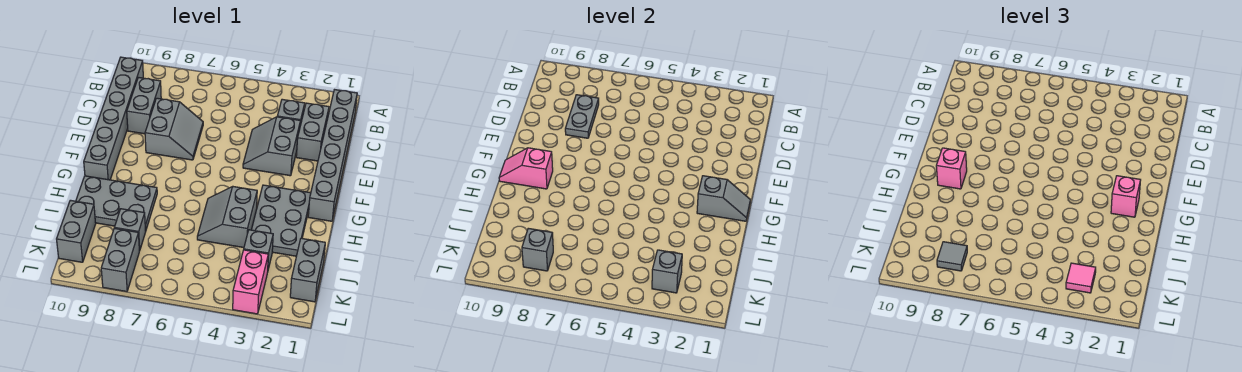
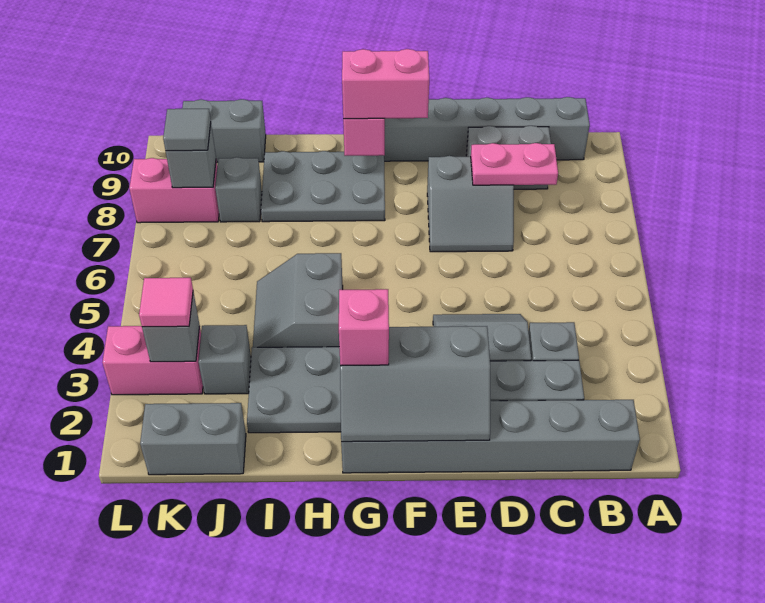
grey 1x2 plate [565,95,599,138] -> pink 1x2 plate [470,143,558,185]
grey 1x2 slope [697,176,750,221] -> grey 2x3 slope [340,326,490,442]
pink 1x1 brick [936,148,967,189] -> pink 1x2 brick [342,49,429,119]
grey 2x2 slope [197,187,257,248] -> grey 2x2 slope turned to [253,253,343,347]
grey 2x3 plate [76,176,157,231] -> grey 2x3 plate turned to [261,151,385,222]
grey 1x2 brick [101,228,139,292] -> pink 1x2 brick [129,158,219,223]

